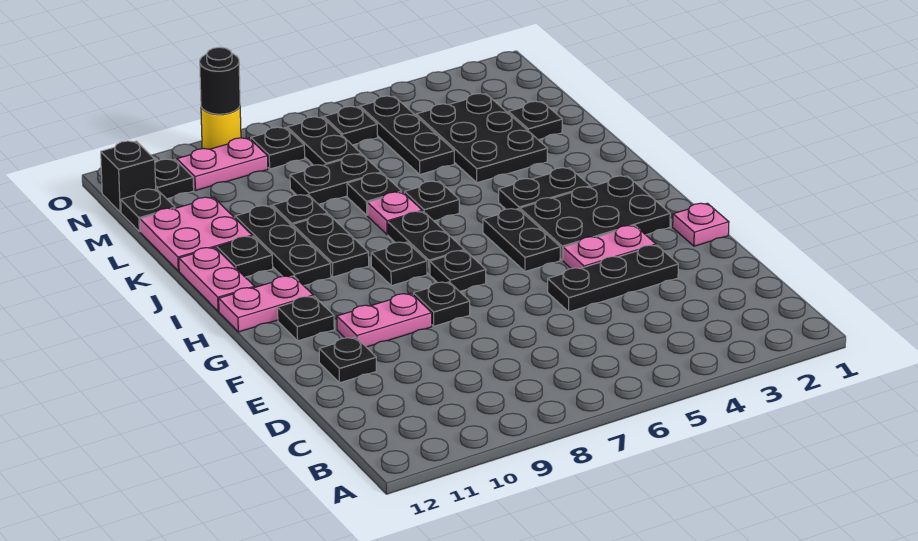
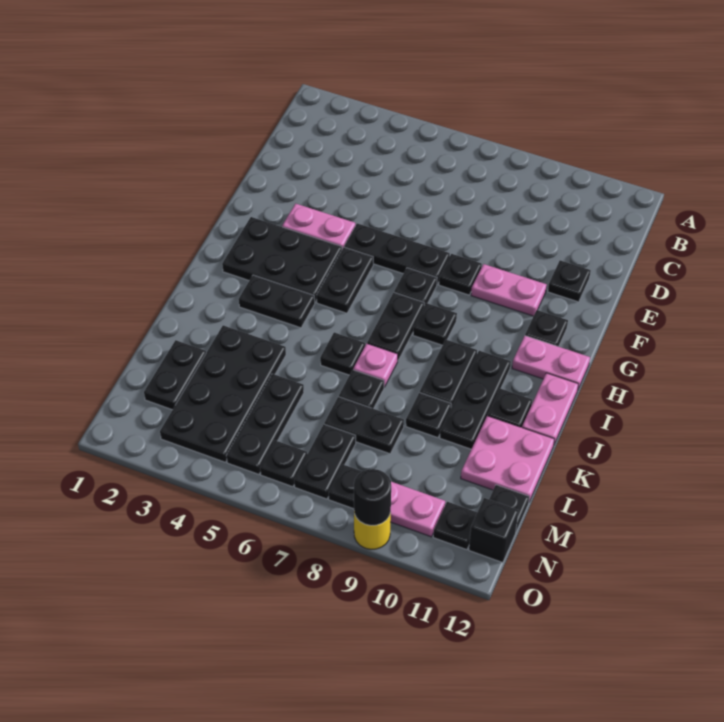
black 1x3 plate [548,245,678,312] -> black 1x3 plate moved to [344,223,450,284]
pink 1x1 plate [673,203,729,246] -> none
black 2x3 plate [416,94,548,183] -> black 2x4 plate [160,325,286,462]
black 1x1 plate [508,101,562,140] -> black 1x2 plate [144,340,206,410]

